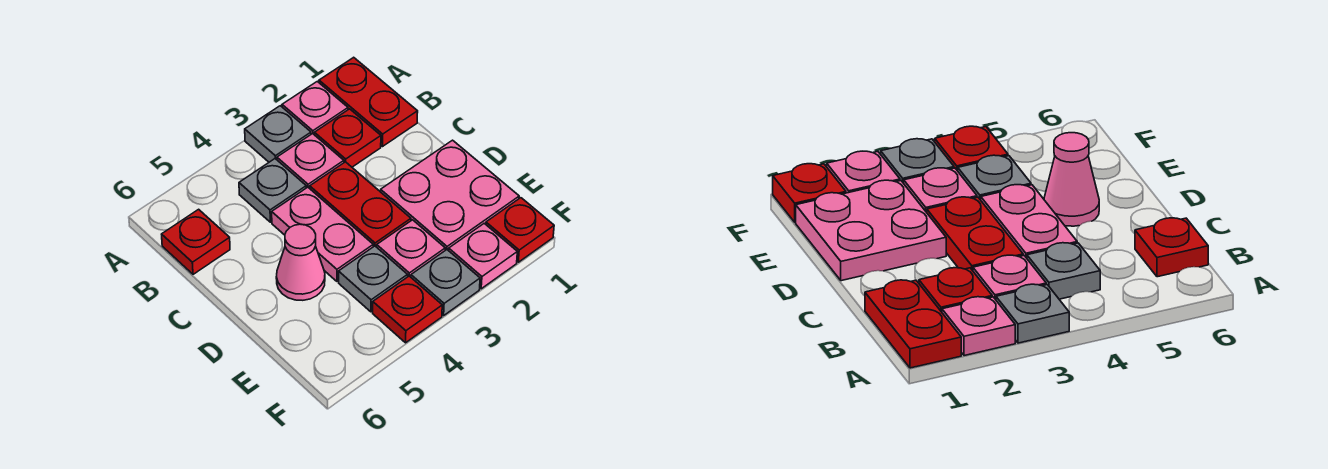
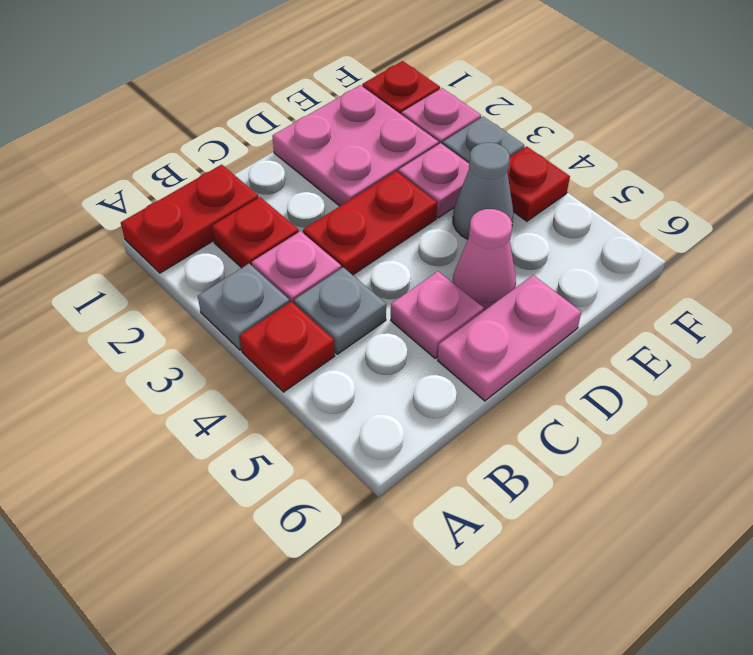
pink 1x1 plate [282,81,348,134] -> pink 1x1 plate moved to [391,271,484,358]
red 1x1 plate [162,209,230,274] -> red 1x1 plate moved to [240,302,335,392]
pink 1x2 plate [272,187,373,281] -> pink 1x2 plate moved to [438,275,581,401]
grey 1x1 plate [339,246,408,312] -> grey 1x1 cone [453,143,513,239]

